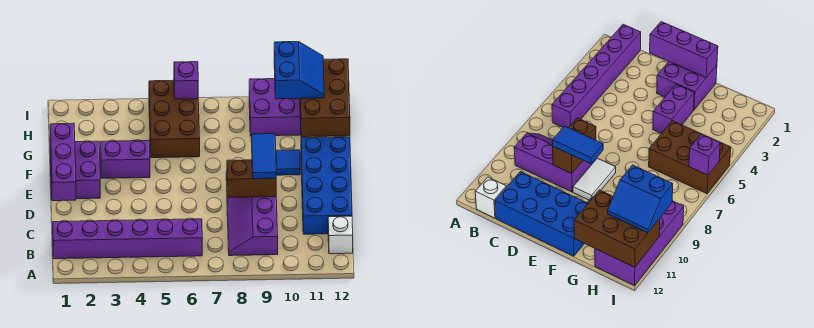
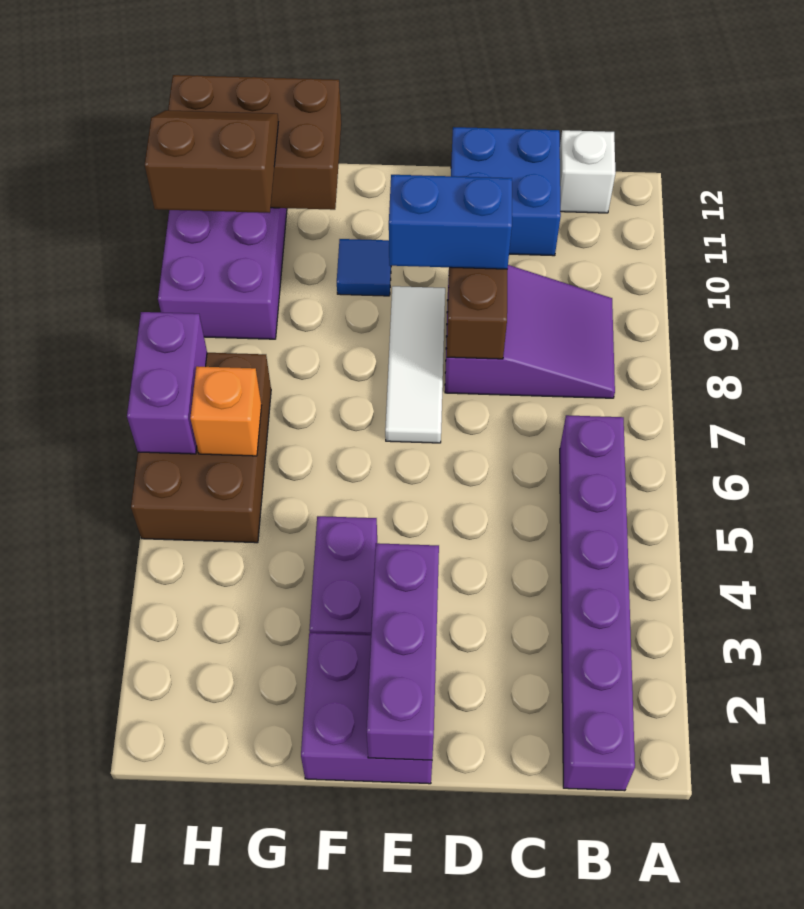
purple 2x3 slope [227,197,278,256] -> purple 2x3 slope turned to [445,265,615,398]
blue 2x4 brick [301,137,352,234] -> blue 2x2 brick [451,127,561,256]
purple 1x3 brick [50,123,76,201] -> purple 1x3 brick turned to [367,543,439,760]
blue 1x2 tile [251,134,276,179] -> blue 1x2 brick [389,175,512,269]
white 1x2 tile [573,158,616,200] -> white 1x3 tile [385,286,445,443]
brown 2x3 brick [149,80,200,158] -> brown 2x3 brick turned to [131,353,271,543]
none -> orange 1x1 brick [190,366,262,456]
blue 2x2 slope [274,42,324,99] -> brown 2x2 slope [145,110,278,213]
purple 1x1 brick [174,62,198,99] -> purple 1x2 brick [127,312,207,454]

